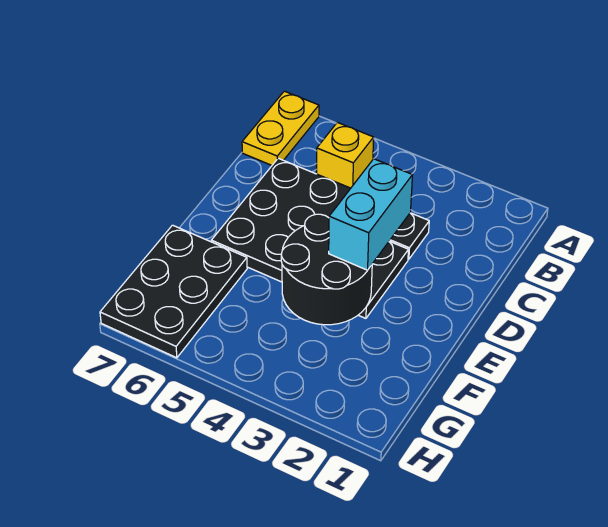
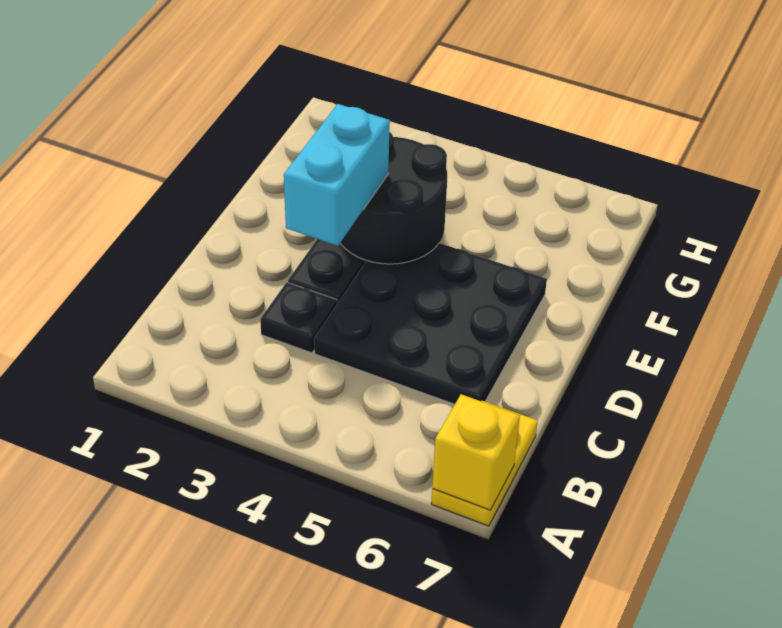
yellow 1x1 brick [317,122,374,188] -> yellow 1x1 brick moved to [432,394,520,510]
black 2x3 plate [100,225,247,358] -> none

